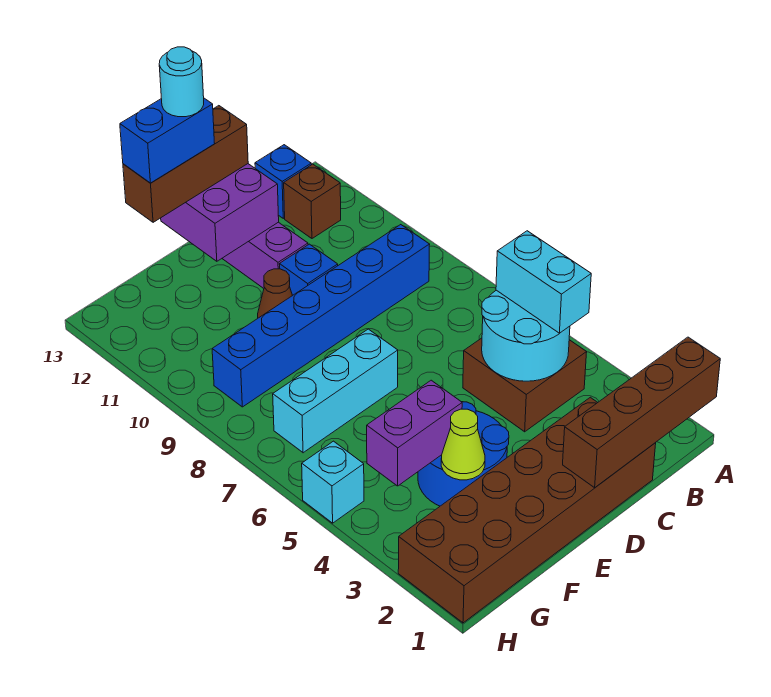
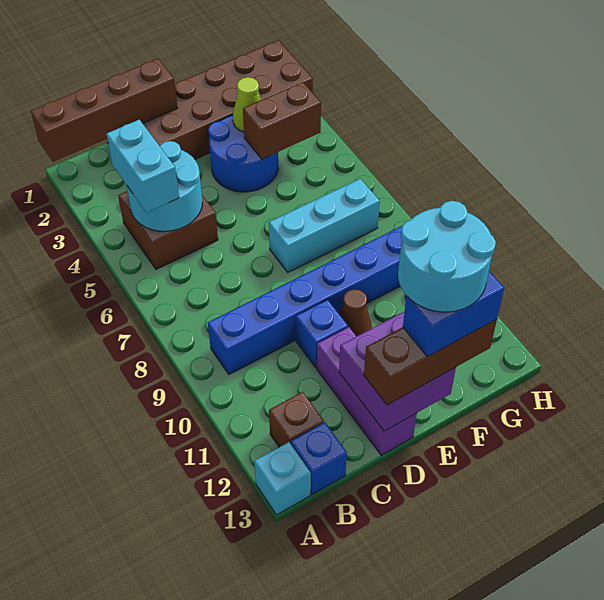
cyan 1x1 round brick [159,47,204,117] -> cyan 2x2 round brick [398,201,496,312]
purple 1x2 brick [367,380,462,486] -> brown 1x2 brick [243,82,321,159]
cyan 1x1 brick [302,441,364,523] -> cyan 1x1 brick moved to [254,442,311,515]

